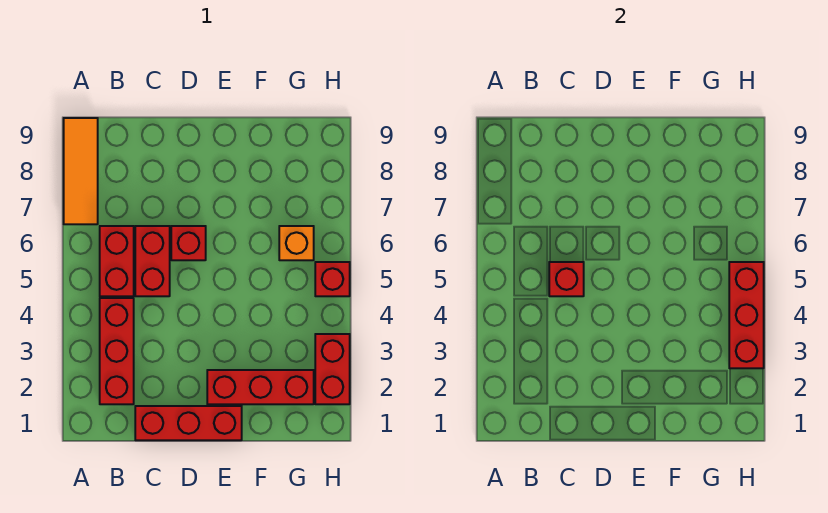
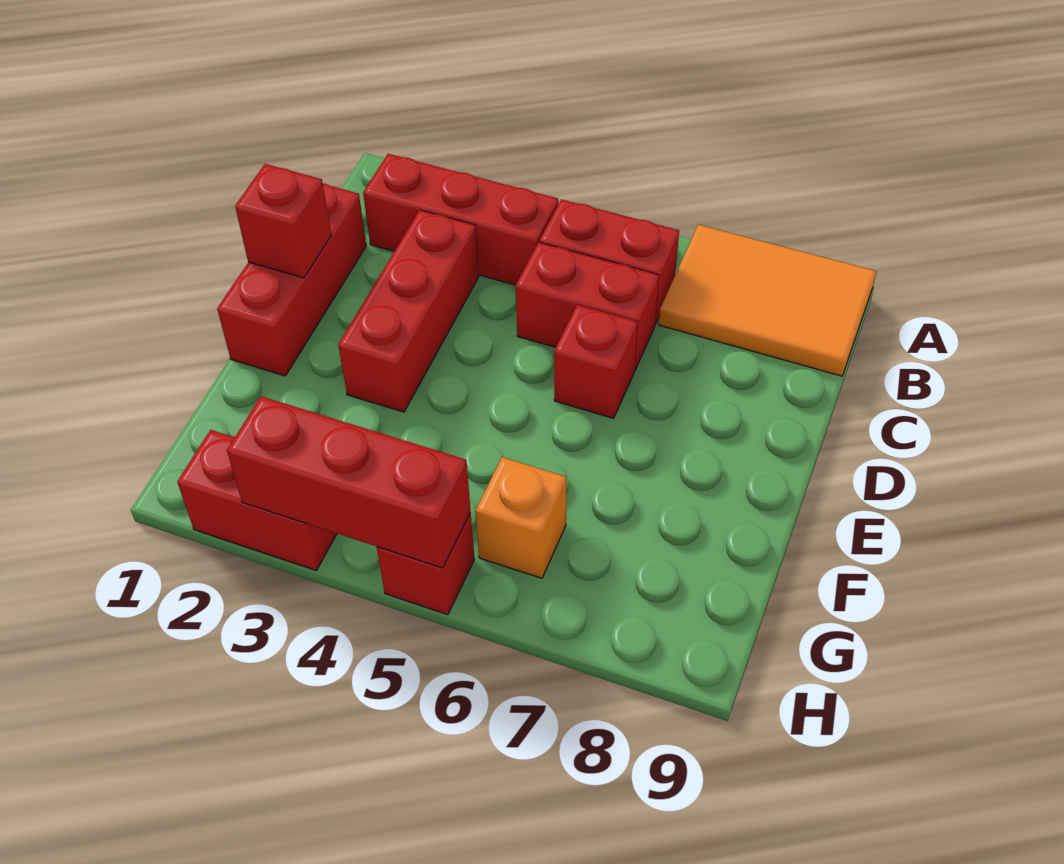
orange 1x3 tile [64,118,98,224] -> orange 2x3 tile [659,225,877,376]
red 1x1 brick [549,262,584,296] -> red 1x1 brick moved to [235,164,331,278]
red 1x3 brick [207,370,314,404] -> red 1x3 brick moved to [338,210,479,412]

